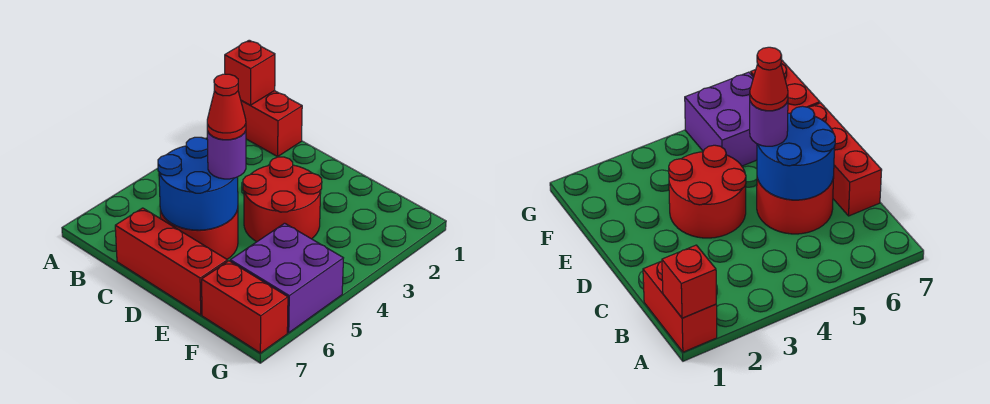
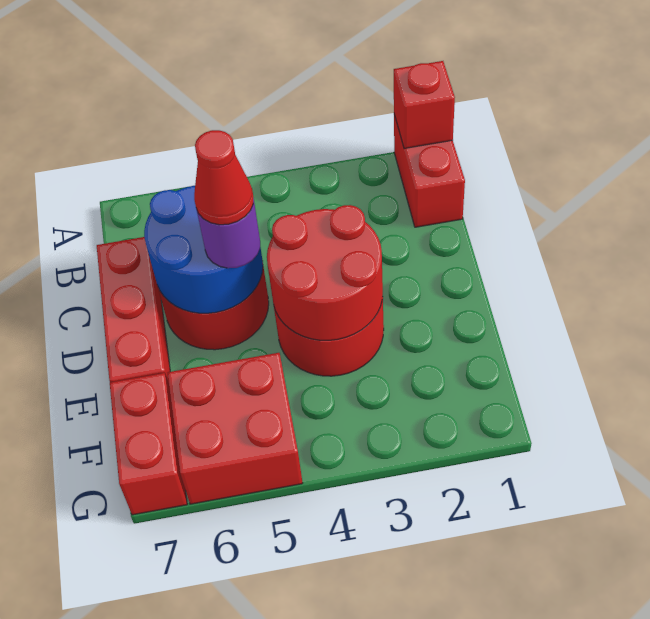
none -> red 2x2 round brick [267,205,383,340]
purple 2x2 brick [230,223,343,333] -> red 2x2 brick [168,353,302,504]

